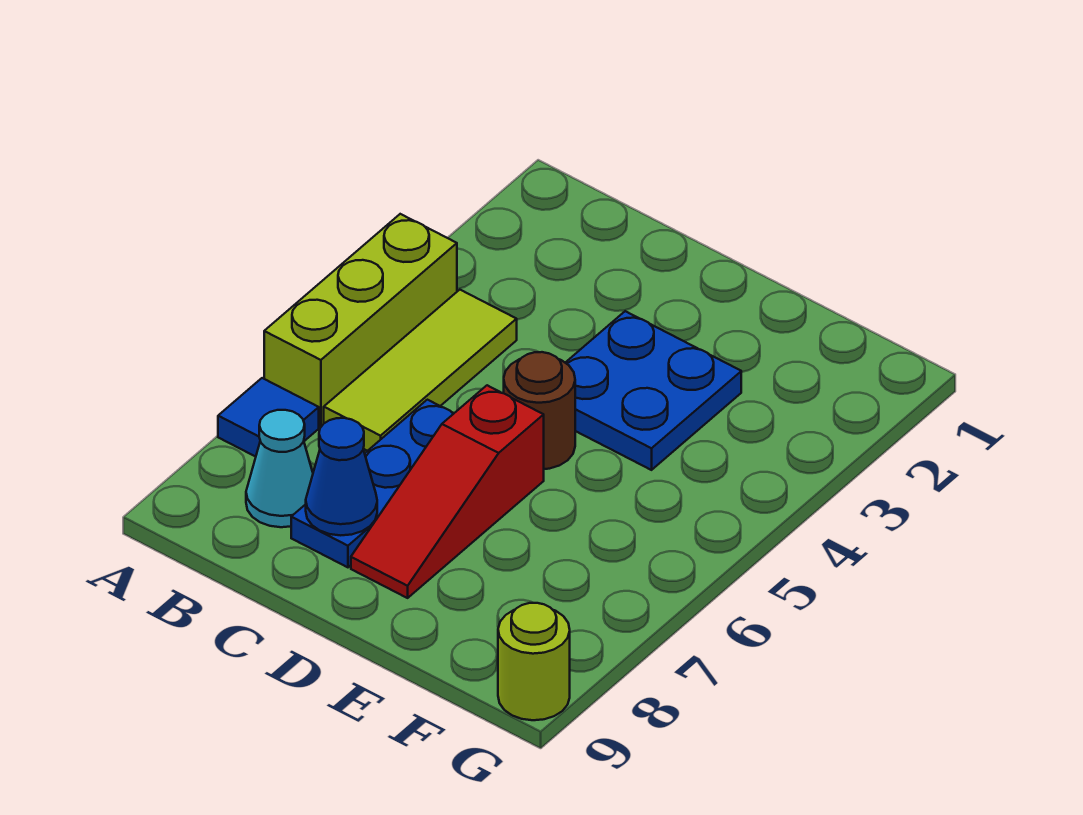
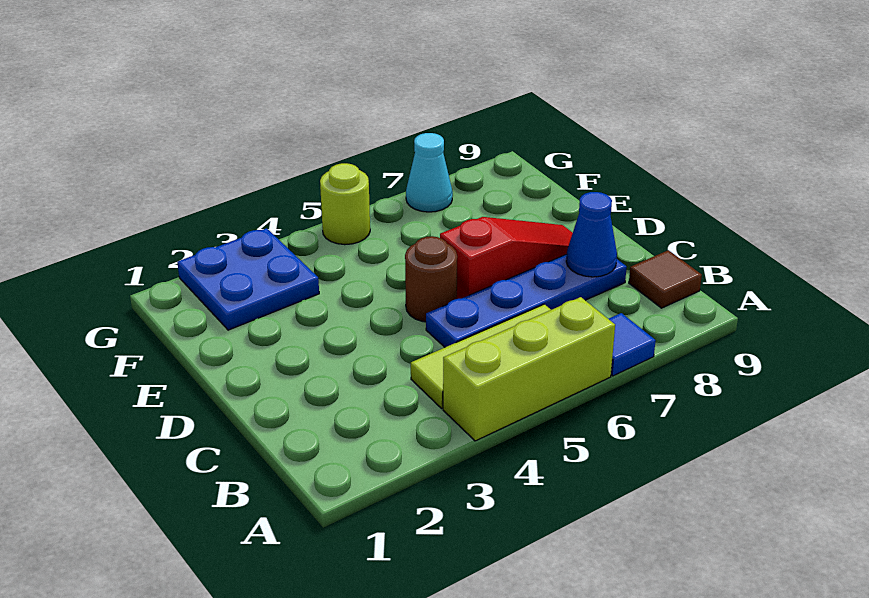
cyan 1x1 cone [246,410,313,527] -> cyan 1x1 cone moved to [406,133,453,212]
none -> brown 1x1 tile [629,250,702,308]
blue 1x3 plate [291,400,454,567] -> blue 1x4 plate [426,254,627,347]
blue 2x2 plate [565,311,741,470] -> blue 2x2 plate moved to [177,228,319,330]
lime 1x1 round brick [498,603,570,720] -> lime 1x1 round brick moved to [320,163,370,245]

